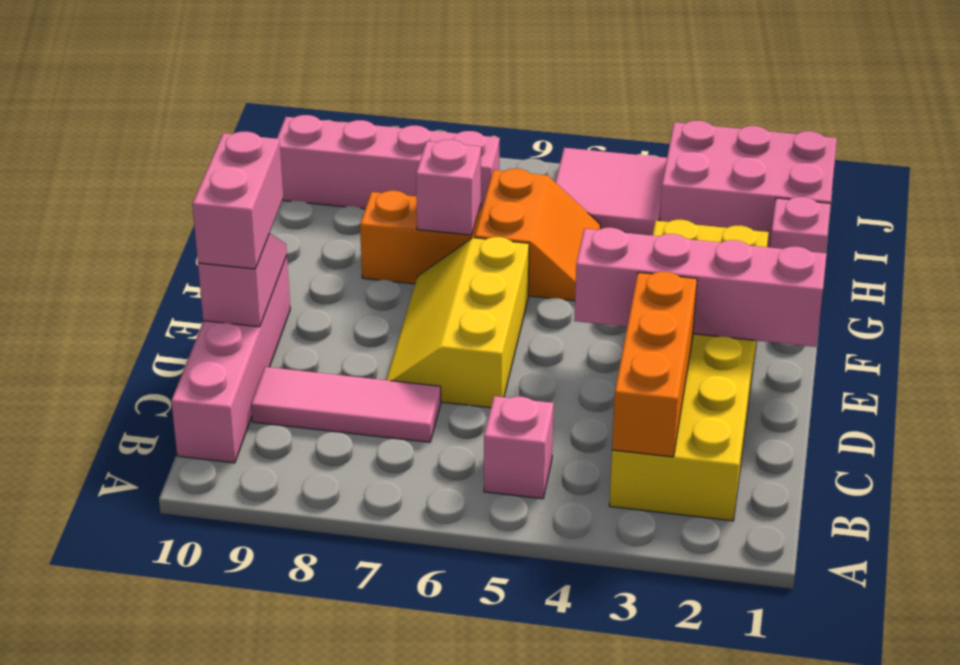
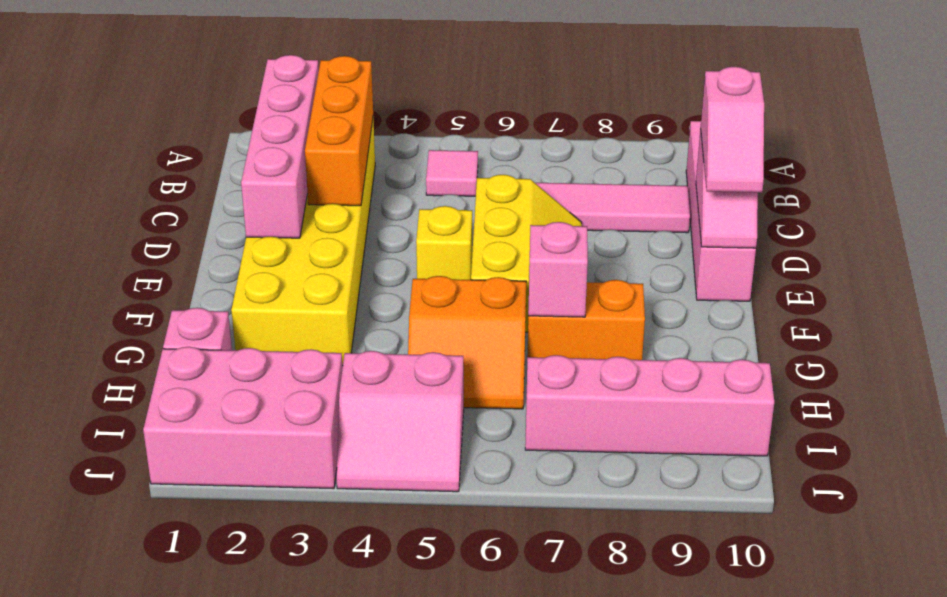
pink 1x1 brick [484,396,554,499] -> pink 1x1 tile [426,150,478,196]
pink 1x2 brick [192,132,283,269] -> pink 1x2 slope [701,67,764,193]
pink 1x4 brick [574,228,827,347] -> pink 1x4 brick turned to [241,55,319,238]
none -> yellow 1x1 brick [416,206,472,280]
orange 2x2 slope [475,169,601,301] -> orange 2x2 slope turned to [408,276,526,409]
pink 2x2 tile [555,148,667,236] -> pink 2x2 slope [337,351,464,492]

